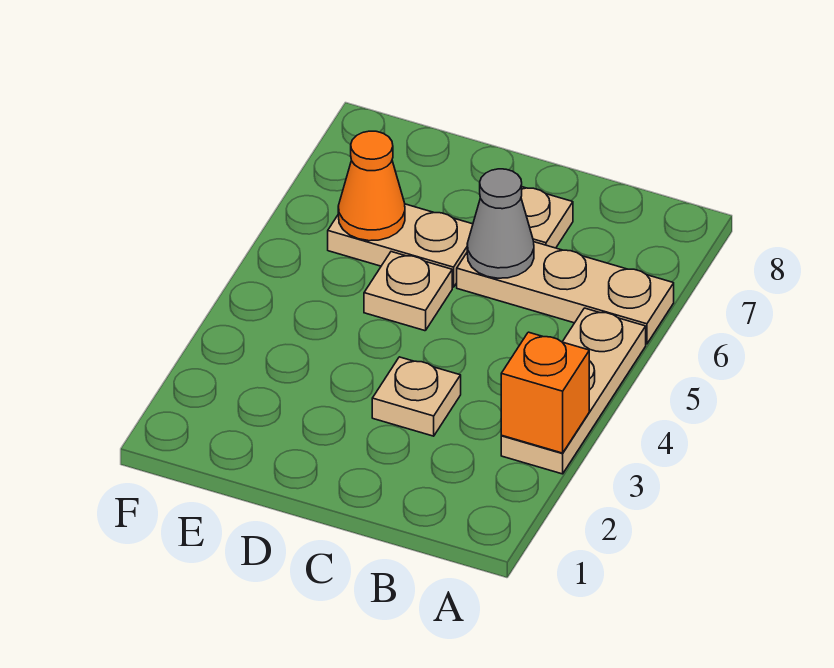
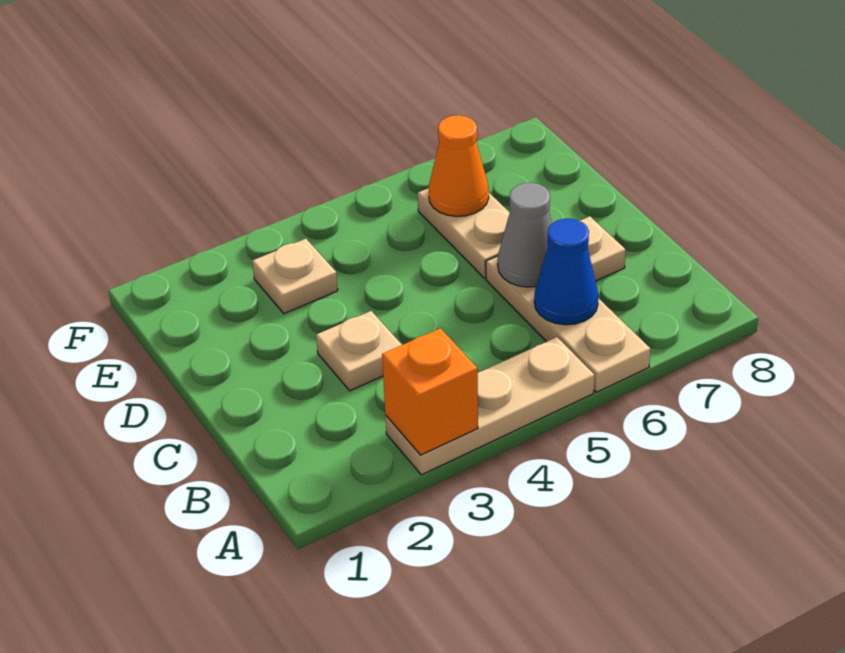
none -> blue 1x1 cone [534,219,598,325]
tan 1x1 plate [364,252,452,331] -> tan 1x1 plate moved to [252,239,338,314]

